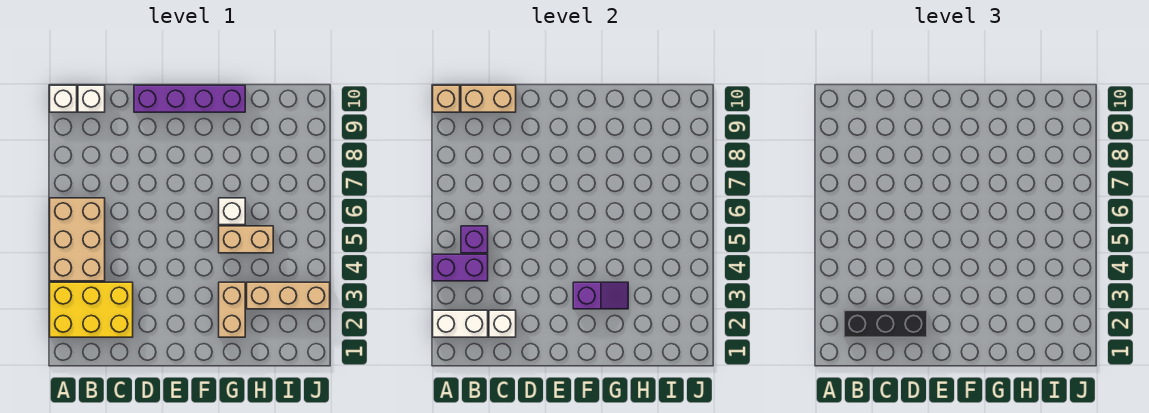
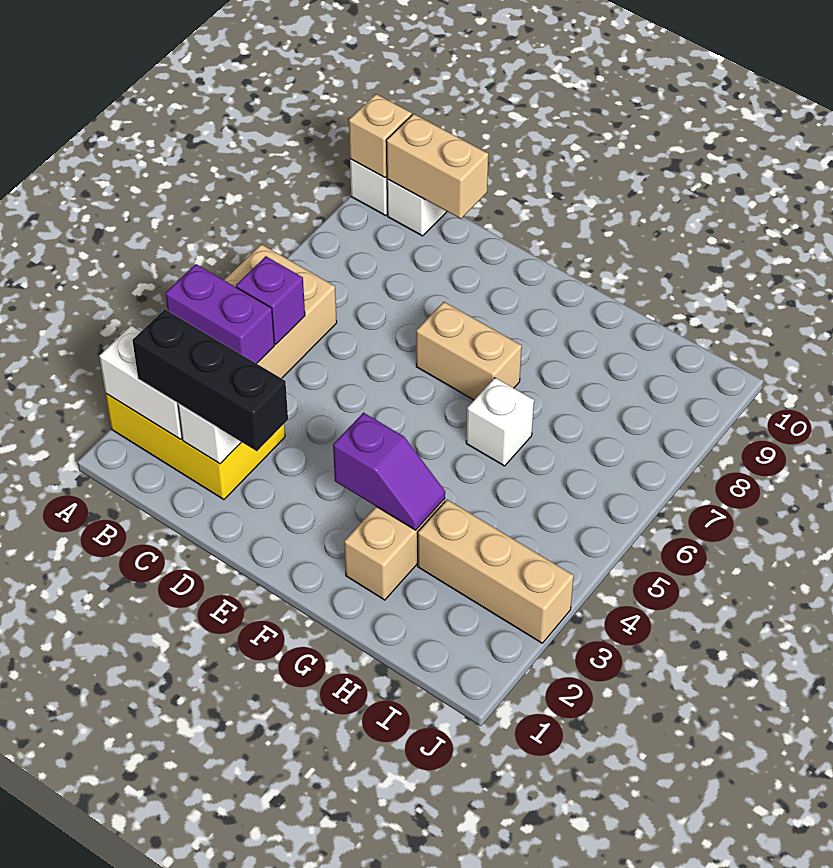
purple 1x4 brick [134,85,245,112] -> none
tan 1x2 brick [219,226,273,253] -> tan 1x2 brick moved to [416,302,522,400]

